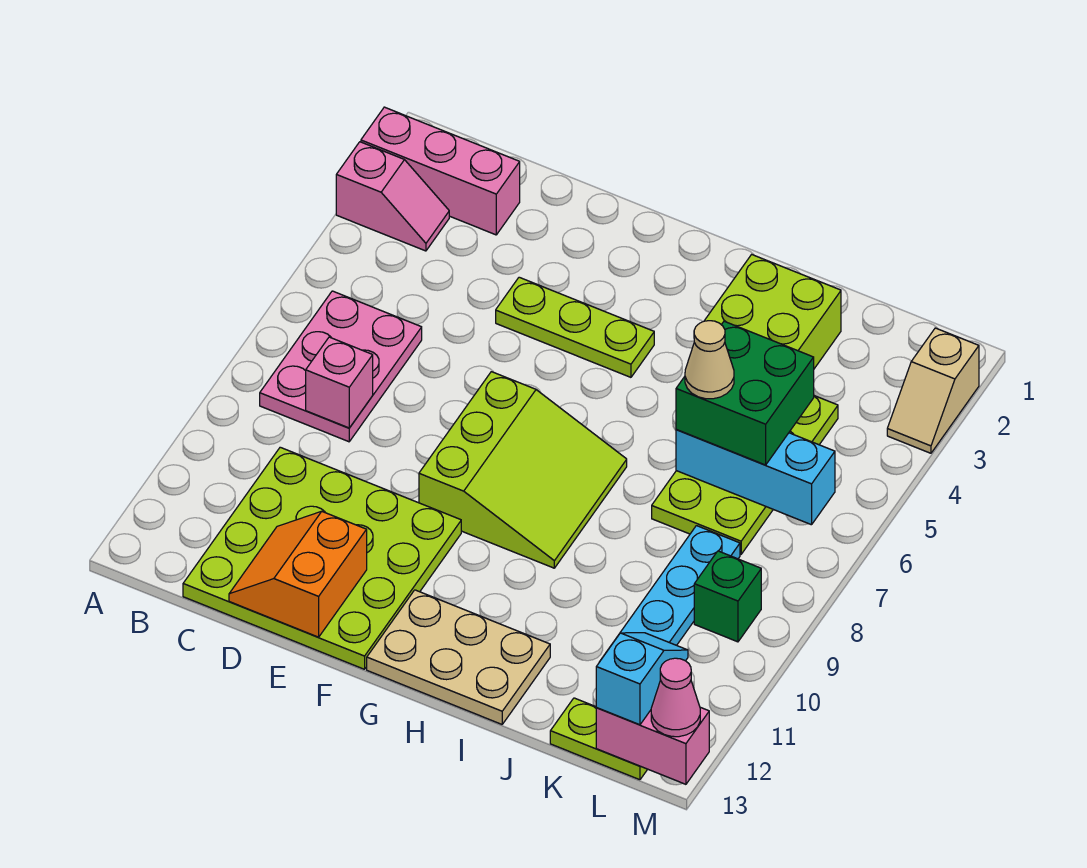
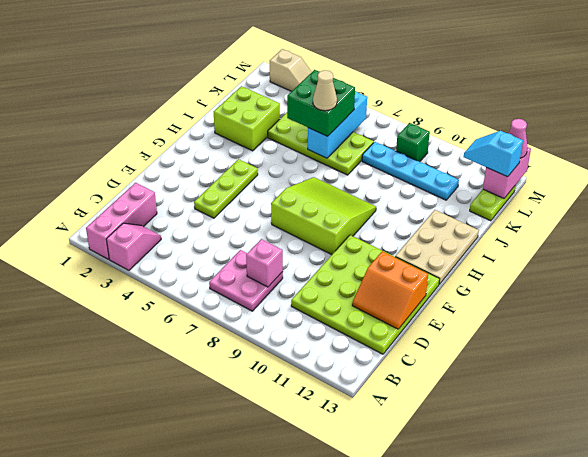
pink 2x3 plate [260,291,422,442] -> pink 2x2 plate [209,250,283,311]

